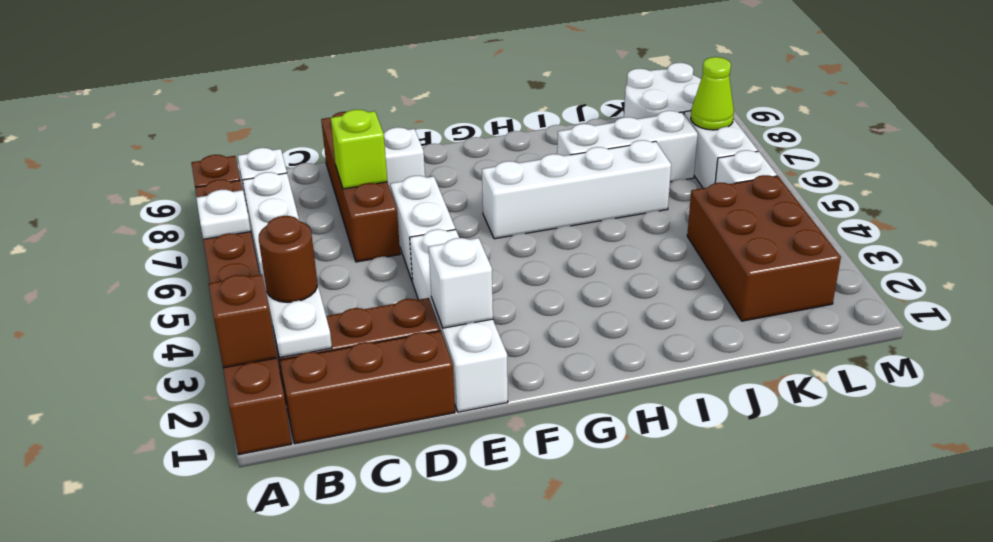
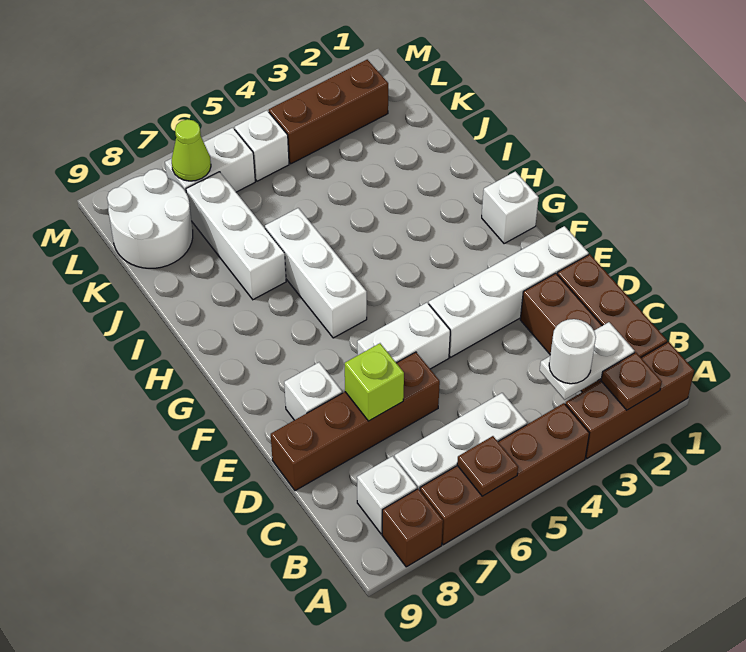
brown 1x1 brick [209,274,277,368] -> brown 1x1 plate [601,352,662,410]
white 1x1 plate [196,190,251,239] -> brown 1x1 plate [457,436,518,496]
brown 1x1 round brick [259,216,317,302] -> white 1x1 round brick [549,319,596,384]
white 1x1 brick [429,238,493,328] -> white 1x1 brick moved to [482,171,539,244]
white 1x4 brick [482,140,671,239] -> white 1x3 brick [265,208,367,338]
brown 2x3 brick [687,175,841,321] -> brown 1x3 brick [269,60,388,164]

